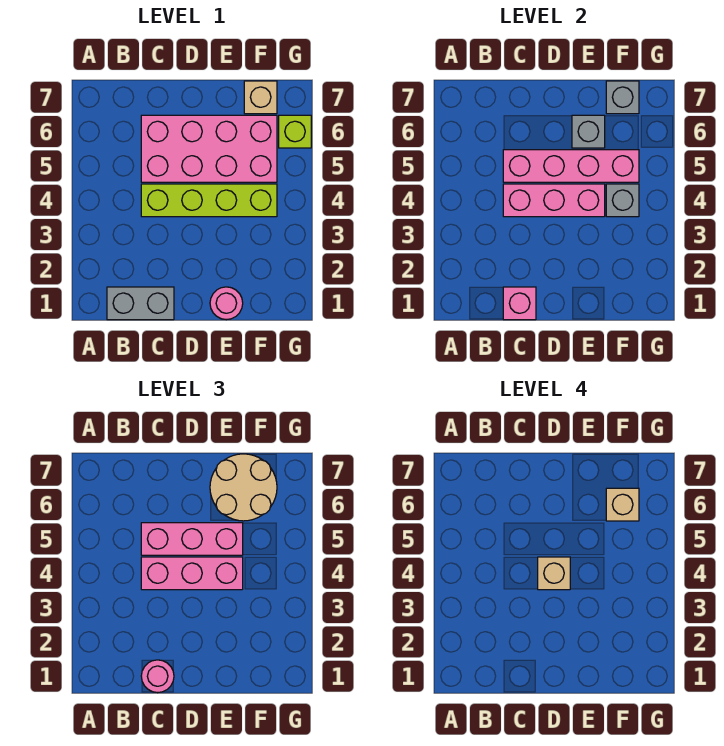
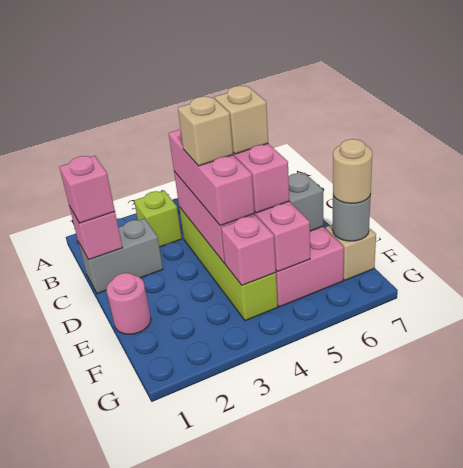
grey 1x2 brick [107,287,174,320] -> grey 1x2 brick turned to [78,218,163,294]
pink 1x1 round brick [141,660,174,693] -> pink 1x1 brick [59,156,115,223]
tan 2x2 round brick [210,454,277,521] -> tan 1x1 round brick [333,139,372,203]
grey 1x1 brick [606,184,639,217] -> pink 1x1 brick [221,215,276,285]
tan 1x1 brick [606,488,639,521] -> tan 1x1 brick moved to [215,86,268,154]
grey 1x1 brick [606,81,639,114] -> grey 1x1 round brick [333,194,371,241]
lime 1x1 brick [279,115,311,148] -> lime 1x1 brick moved to [134,191,182,247]

